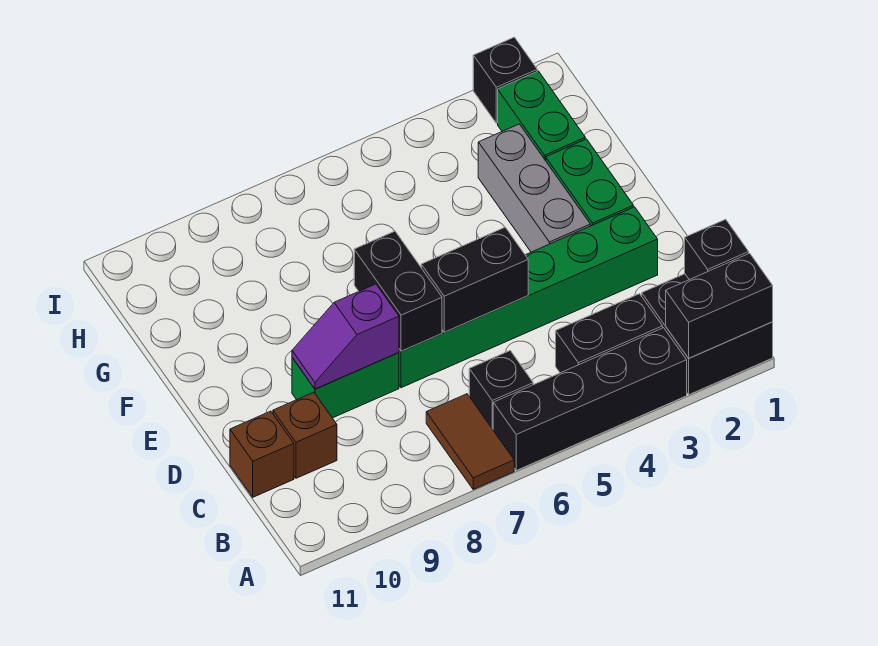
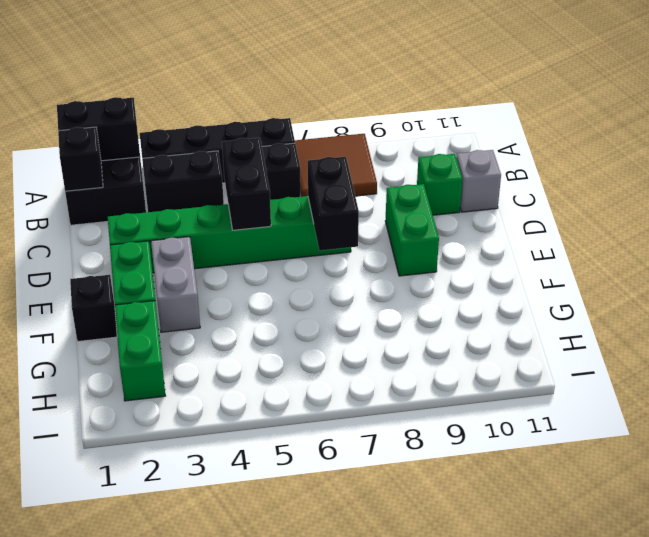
brown 1x2 tile [426,394,514,489] -> brown 2x2 tile [295,134,377,196]
brown 1x1 brick [273,392,337,478] -> green 1x1 brick [417,154,462,215]
brown 1x1 brick [230,411,294,497] -> grey 1x1 brick [456,150,501,212]
black 1x2 brick [421,227,528,332] -> black 1x2 brick turned to [222,138,271,230]
green 1x2 brick [292,353,399,418] -> green 1x2 brick turned to [385,184,439,276]
purple 1x2 slope [292,284,399,389] -> none
grey 1x3 brick [478,124,590,252] -> grey 1x2 brick [151,237,200,332]
black 1x1 brick [473,37,537,123] -> black 1x1 brick moved to [70,275,117,341]

